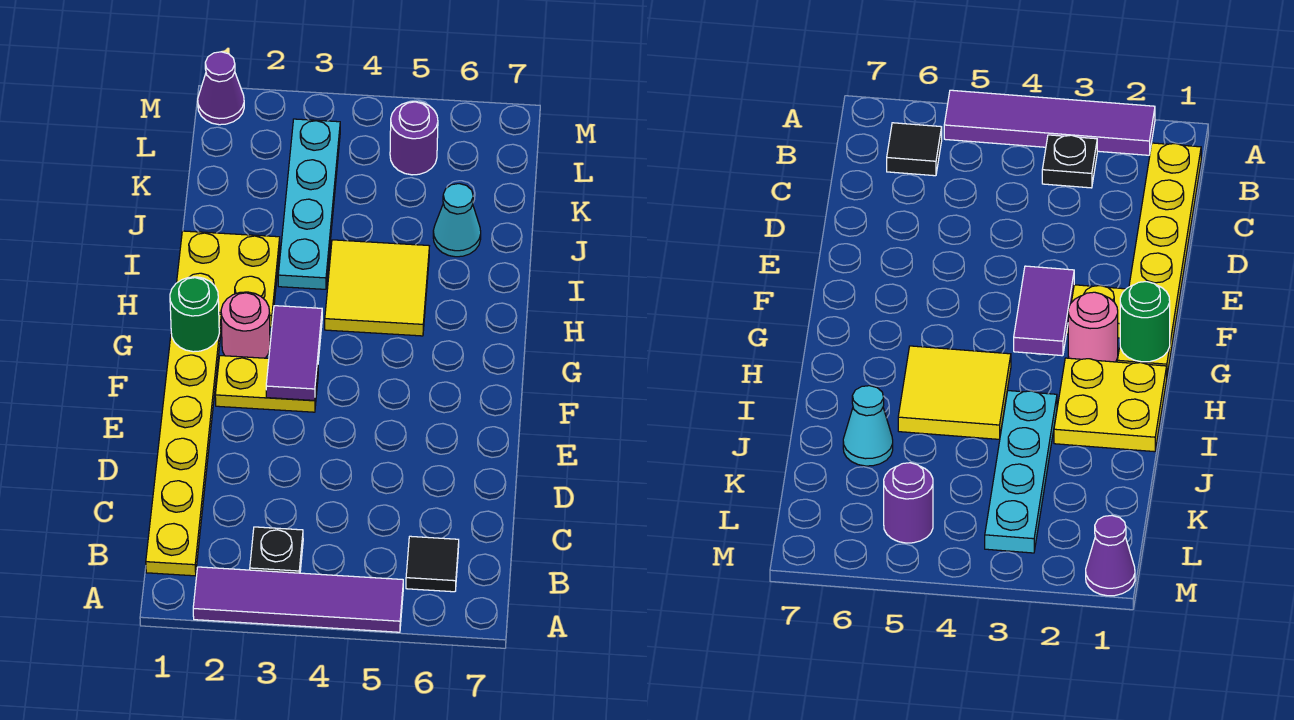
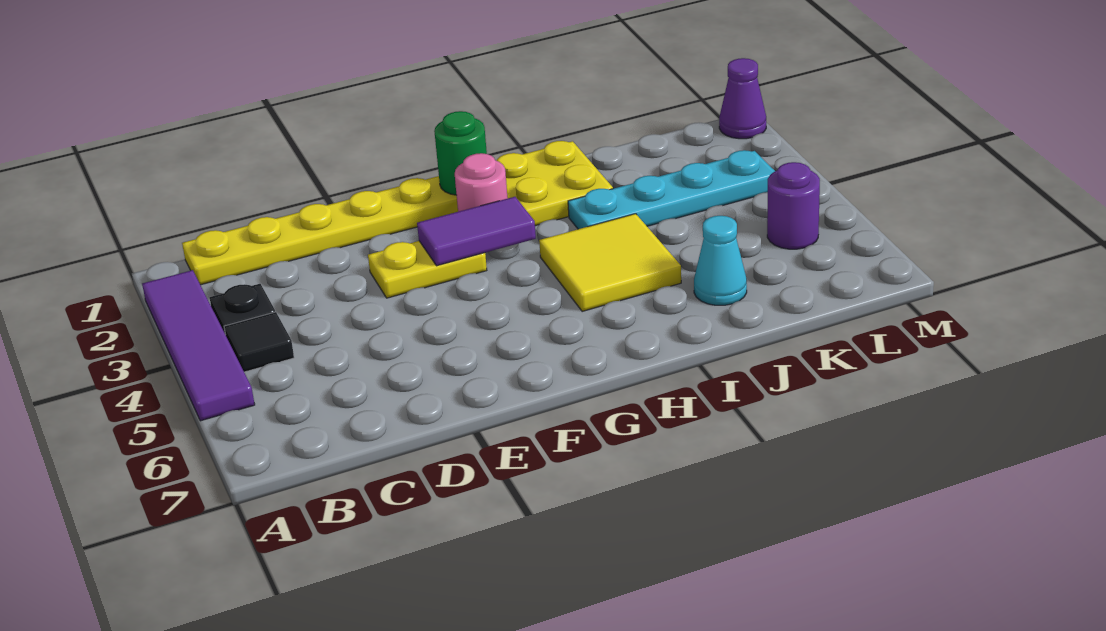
black 1x1 tile [406,536,459,592] -> black 1x1 tile moved to [224,312,294,372]
yellow 1x2 plate [215,356,318,412] -> yellow 1x2 plate turned to [368,241,487,298]

